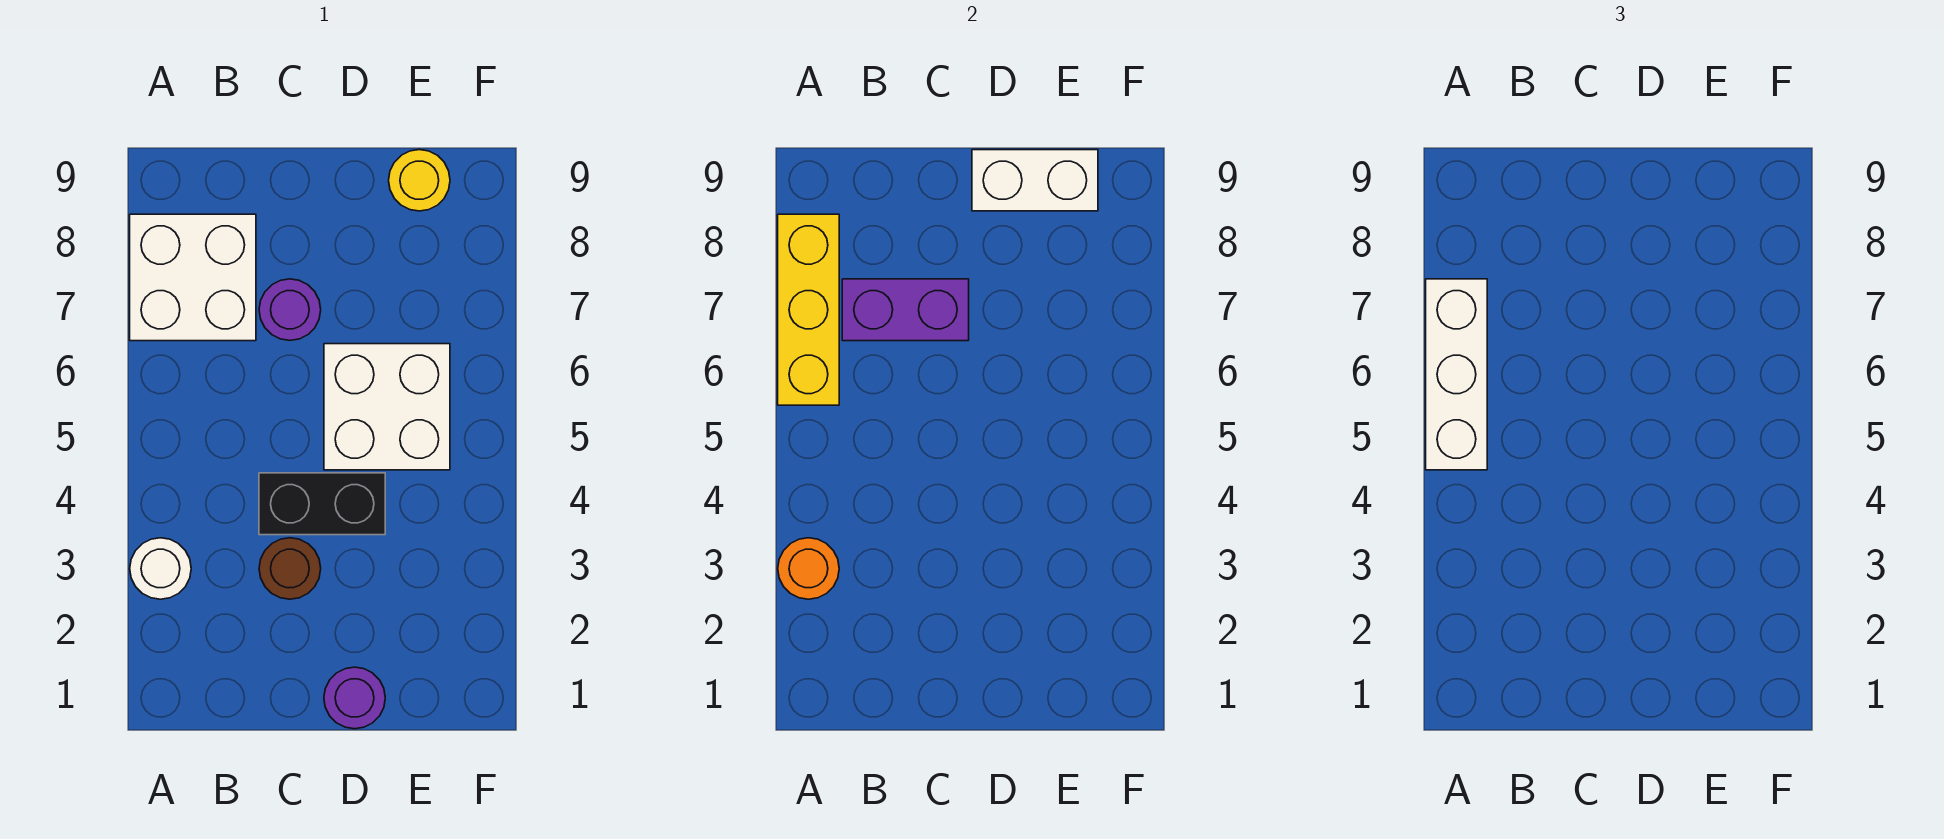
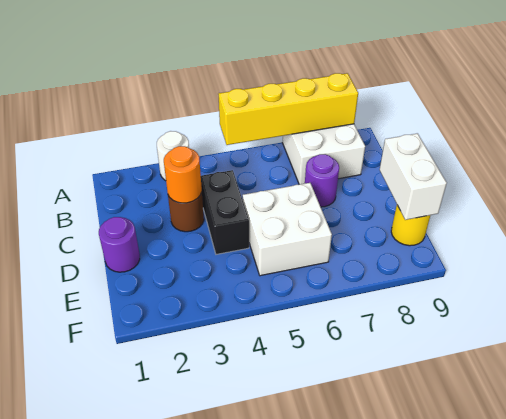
orange 1x1 round brick [778,538,839,599] -> orange 1x1 round brick moved to [164,146,202,203]
white 1x3 brick [1426,279,1487,470] -> none
yellow 1x3 brick [778,214,839,405] -> yellow 1x4 brick [218,73,358,145]
purple 1x2 brick [842,279,969,341] -> none

